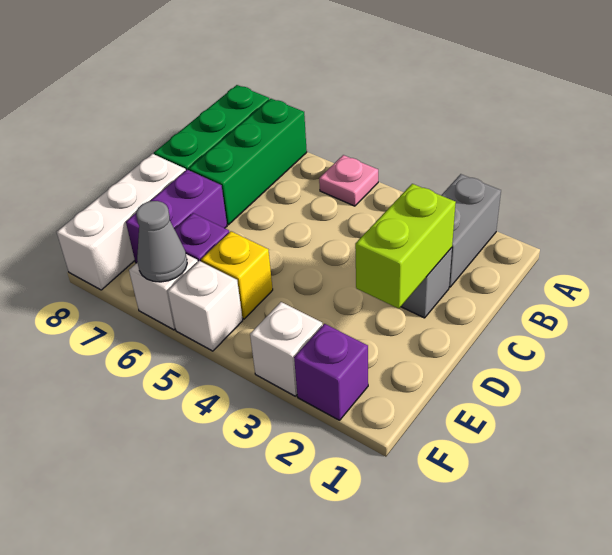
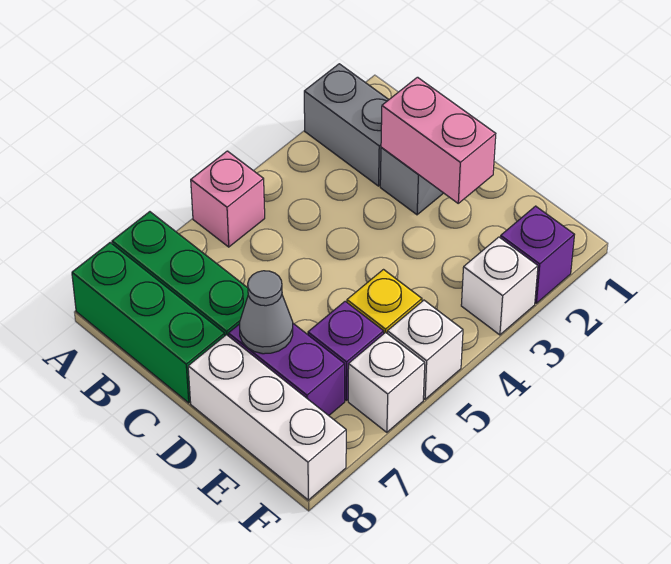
pink 1x1 plate [319,155,378,206] -> pink 1x1 brick [191,151,265,247]
lime 1x2 brick [355,184,456,309] -> pink 1x2 brick [381,77,496,203]
grey 1x1 cone [136,201,187,282] -> grey 1x1 cone moved to [240,271,293,354]

